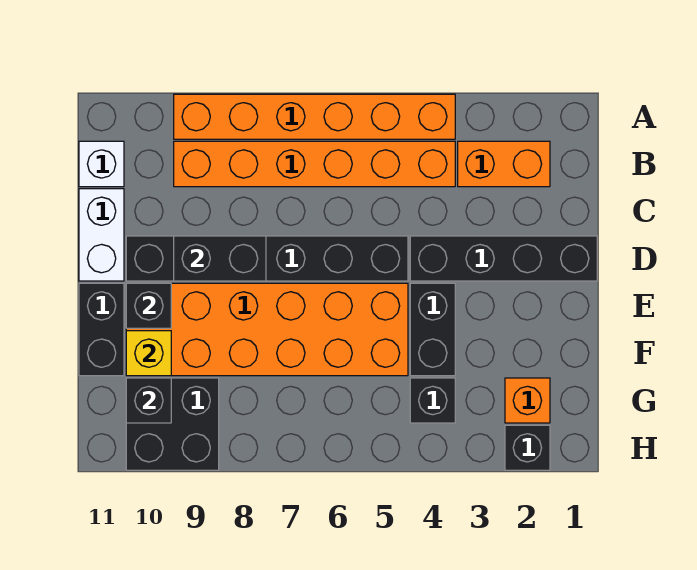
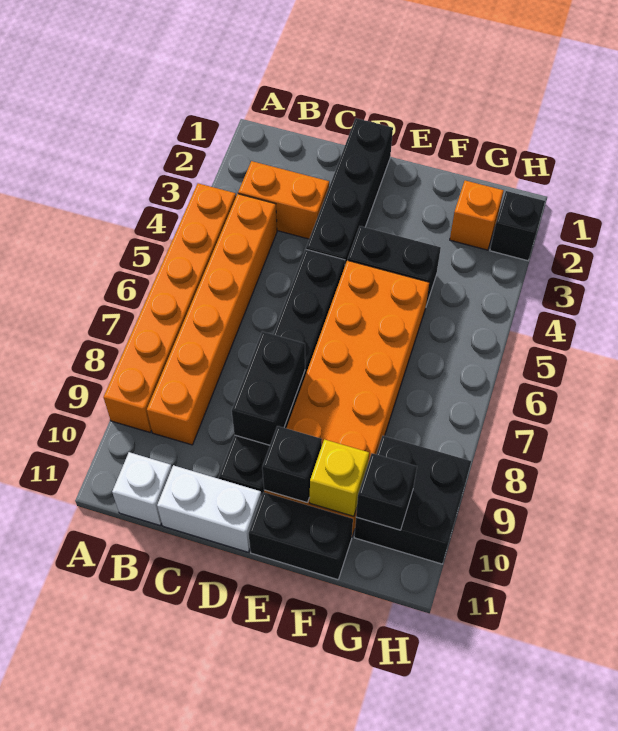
orange 1x2 brick [458,141,550,187] -> orange 1x2 brick turned to [238,161,329,239]
black 1x1 brick [410,378,455,423] -> none

